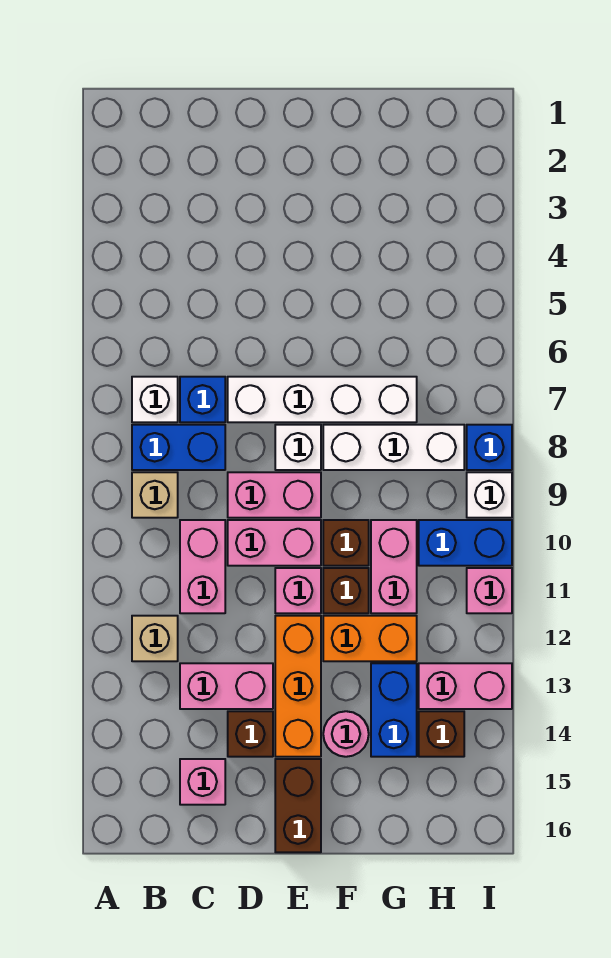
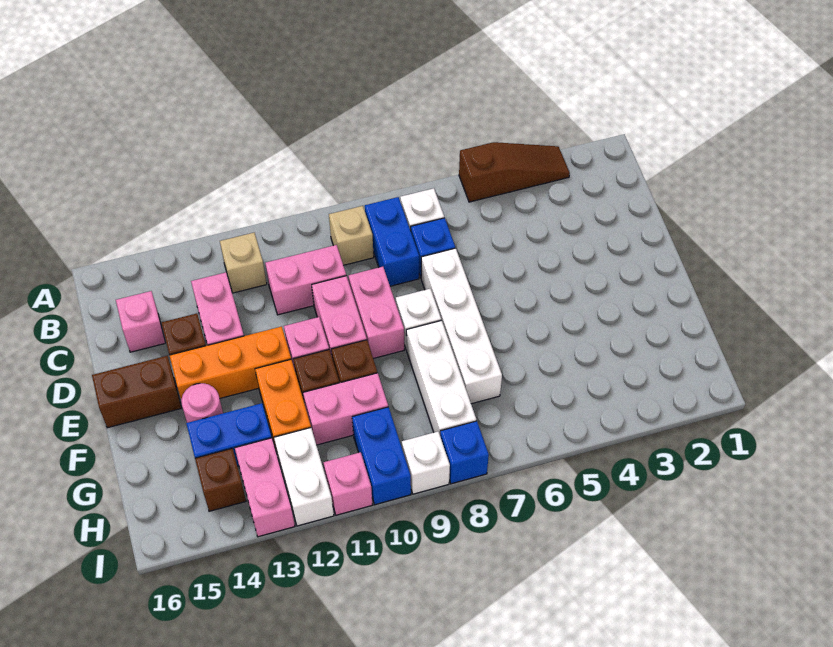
none -> brown 1x3 slope [459,142,570,202]
none -> white 1x2 brick [274,428,334,526]

